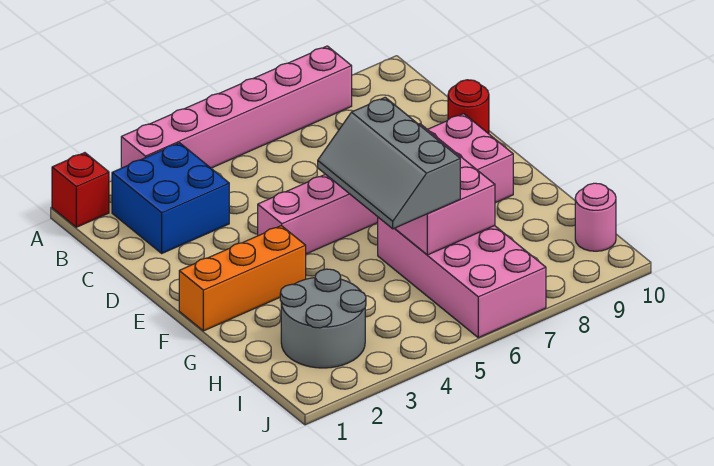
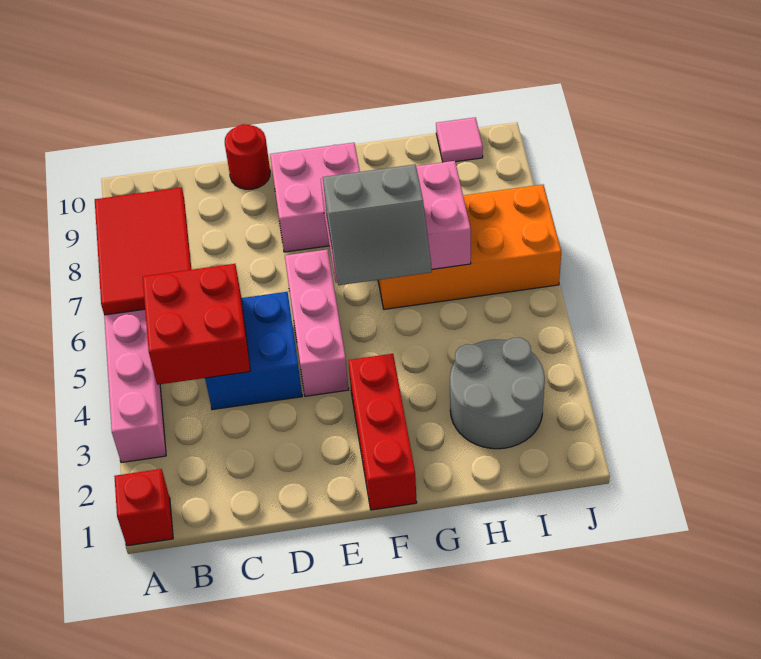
none -> red 2x3 tile [95,187,192,315]
blue 2x2 brick [112,143,229,253] -> blue 2x2 brick moved to [205,292,302,410]
none -> red 2x2 brick [143,264,250,385]
orange 1x3 brick [179,226,306,331] -> red 1x3 brick [348,354,417,510]
grey 2x3 slope [318,97,460,229] -> grey 2x2 slope [323,165,432,285]
pink 2x4 brick [378,217,546,338] -> orange 2x4 brick [378,185,561,309]
pink 1x1 round brick [575,183,616,251] -> pink 1x1 tile [436,118,483,162]

